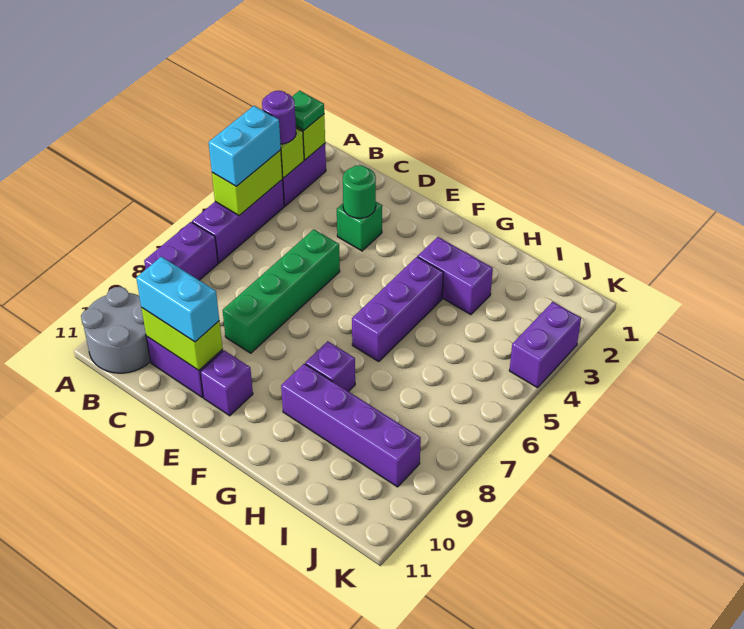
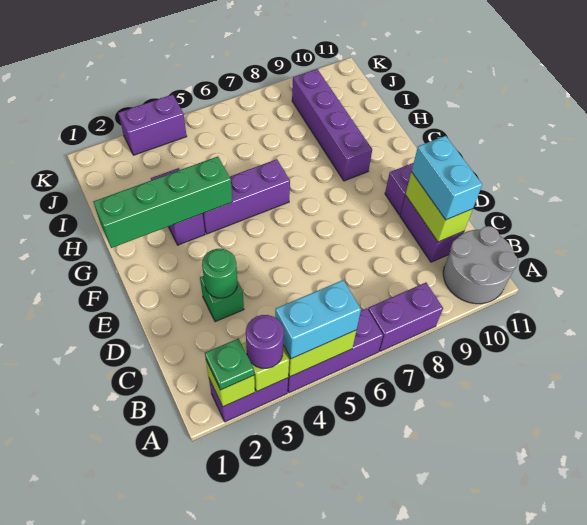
green 1x4 brick [223,229,340,353] -> green 1x4 brick moved to [93,157,232,248]
purple 1x1 brick [305,341,355,392] -> none

